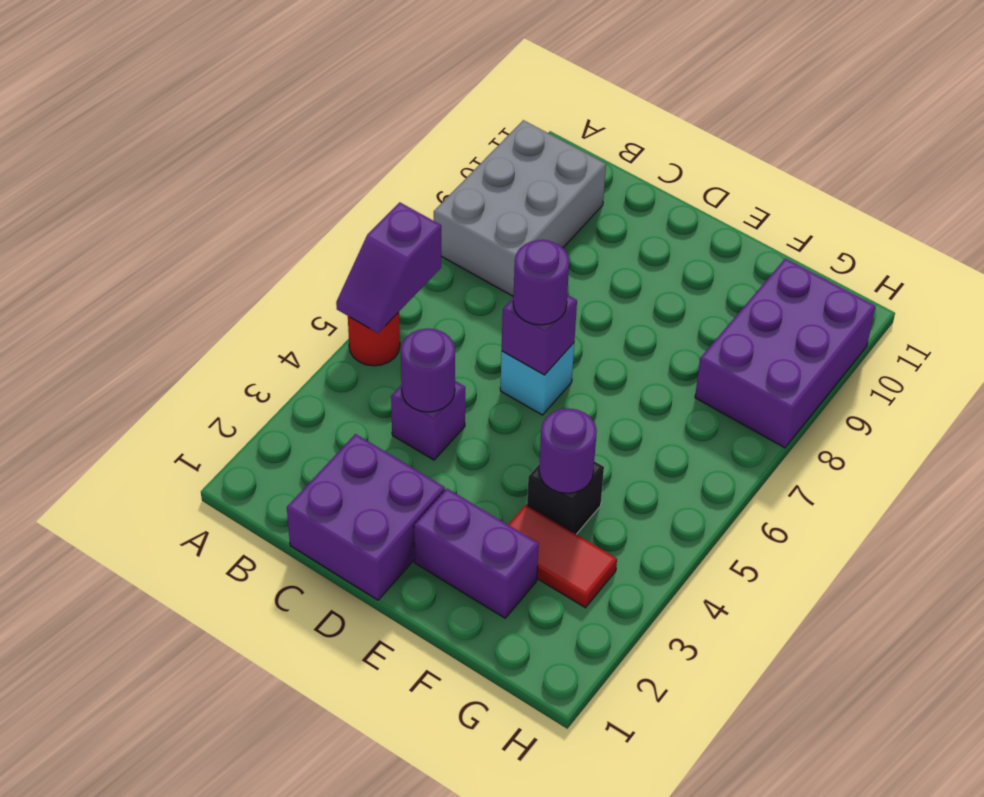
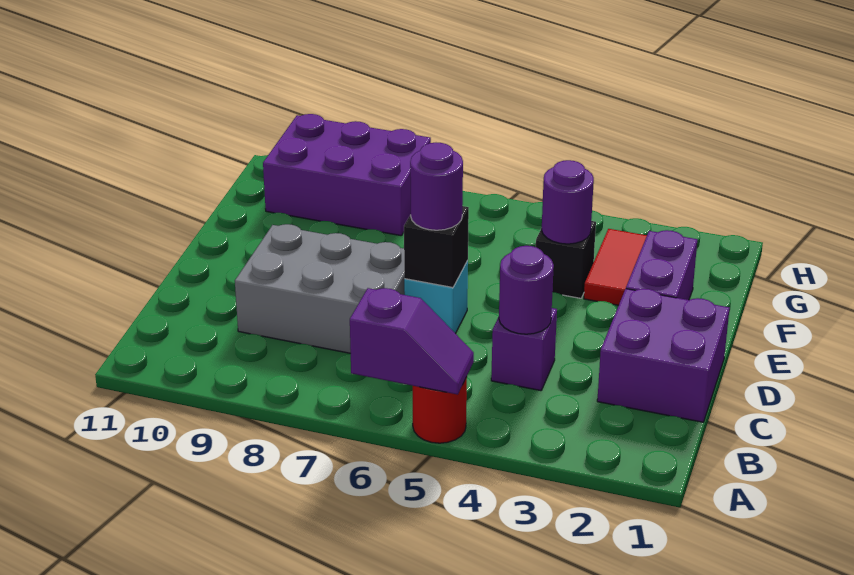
grey 2x3 brick [434,120,606,296] -> grey 2x3 brick moved to [235,224,405,353]
purple 1x1 brick [502,295,577,375] -> black 1x1 brick [404,206,469,287]

